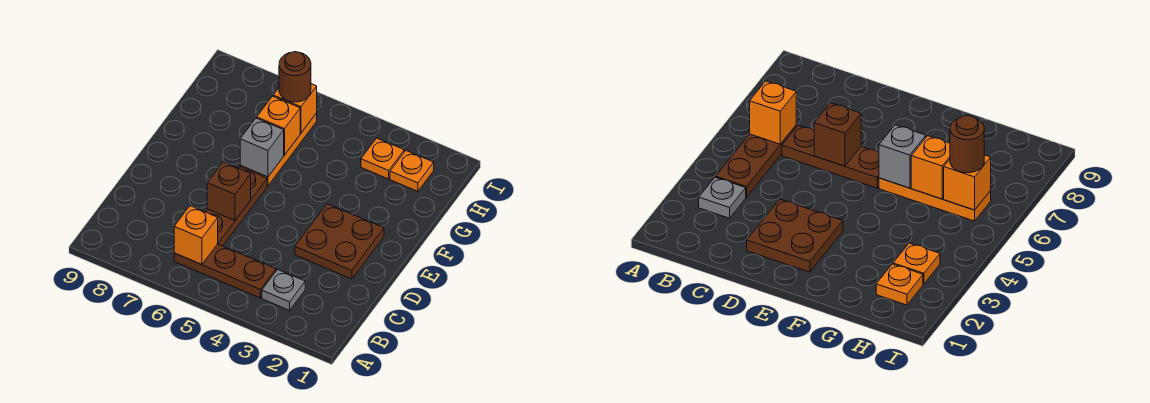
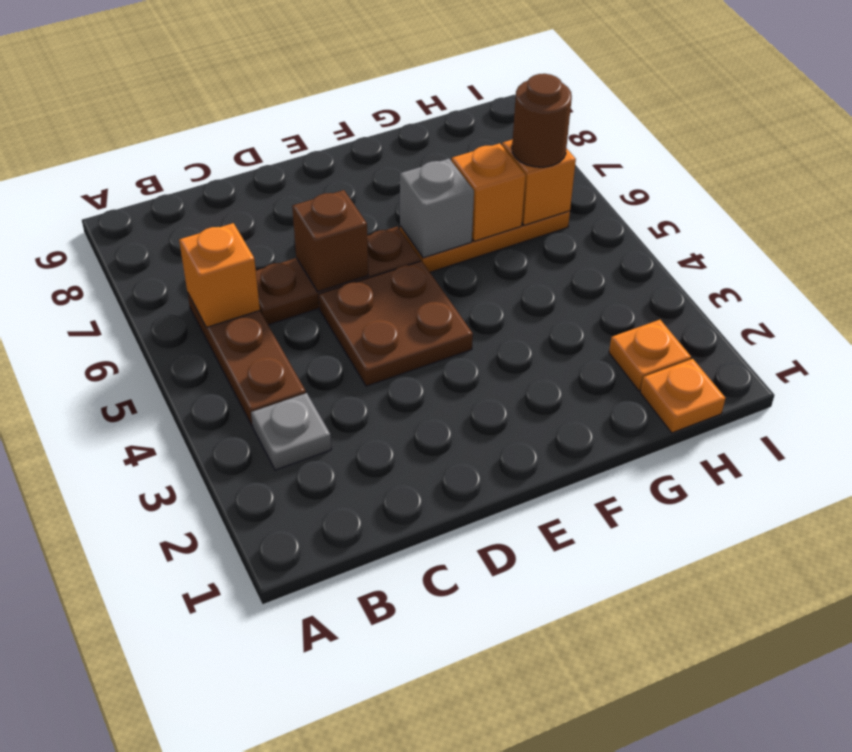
brown 2x2 plate [295,204,384,279] -> brown 2x2 plate moved to [319,261,473,386]
orange 1x1 plate [361,138,404,179] -> orange 1x1 plate moved to [640,359,725,433]

